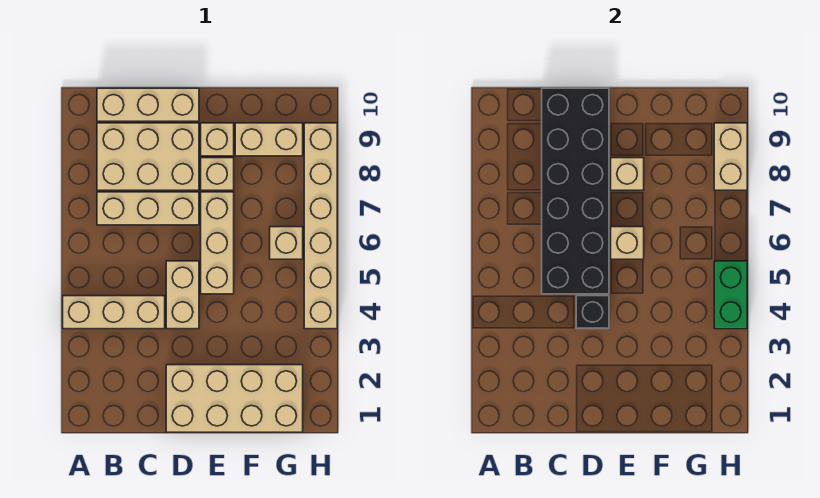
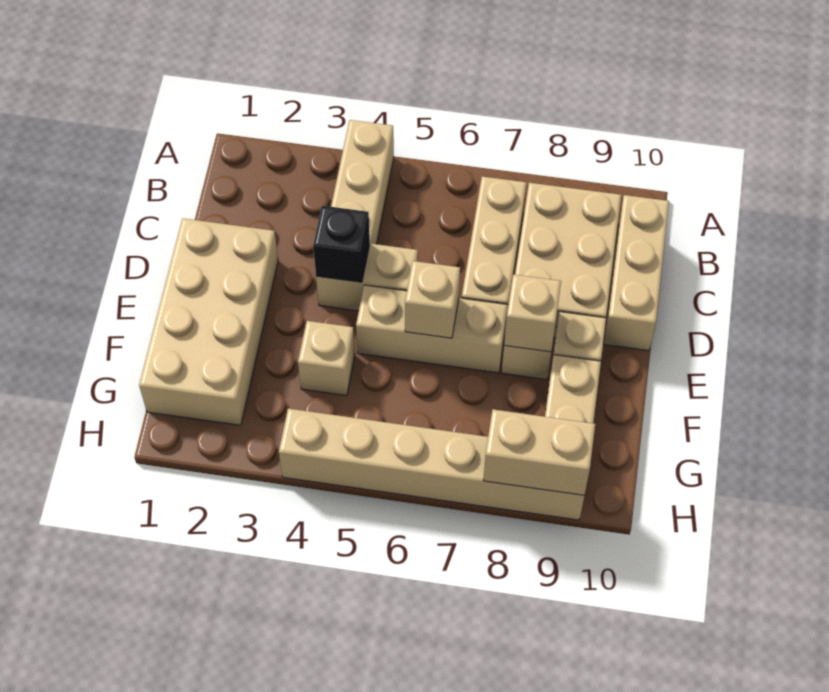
black 2x6 brick [542,88,609,294] -> none
tan 1x1 brick [270,227,303,259] -> tan 1x1 brick moved to [298,321,355,396]
green 1x2 brick [714,261,747,329] -> none

